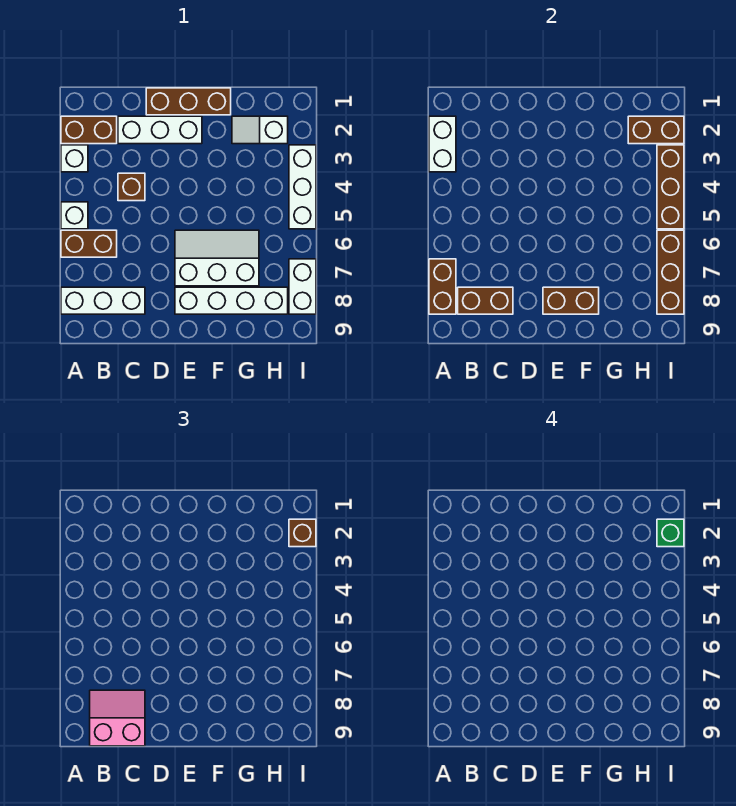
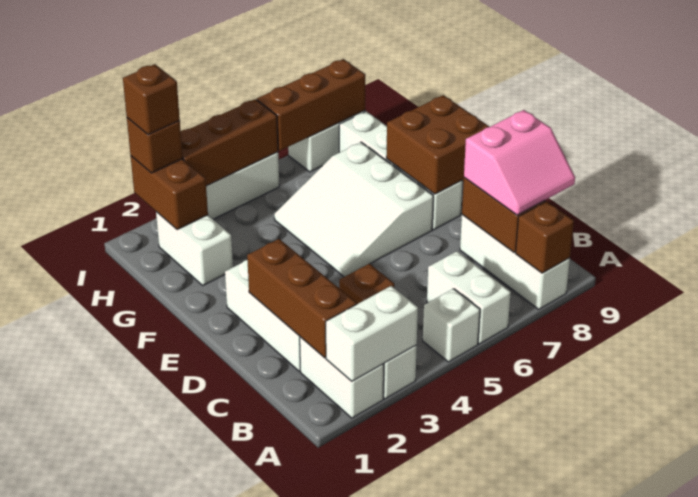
brown 1x2 brick [61,116,117,144] -> white 1x2 brick [300,337,384,418]
brown 1x2 brick [61,230,117,257] -> white 1x2 brick [427,251,511,344]
brown 1x2 brick [429,259,456,314] -> brown 1x1 brick [516,201,574,273]
pink 2x2 slope [90,690,145,746] -> pink 2x2 slope turned to [464,110,575,215]
brown 1x3 brick [146,88,231,115] -> brown 1x3 brick moved to [247,239,357,358]
white 2x3 slope [175,230,259,286] -> white 3x3 slope [274,142,433,277]
brown 1x2 brick [543,287,599,314] -> brown 2x2 brick [386,95,489,194]
white 1x2 slope [232,116,288,144] -> white 1x2 brick [156,212,233,285]
green 1x1 brick [657,519,684,547] -> brown 1x1 brick [123,64,180,135]

